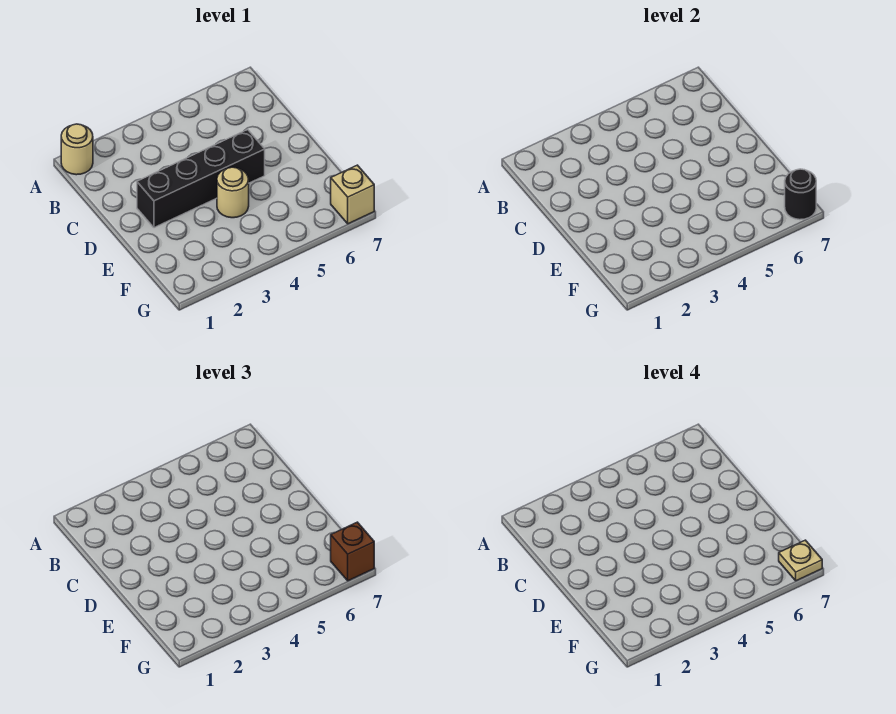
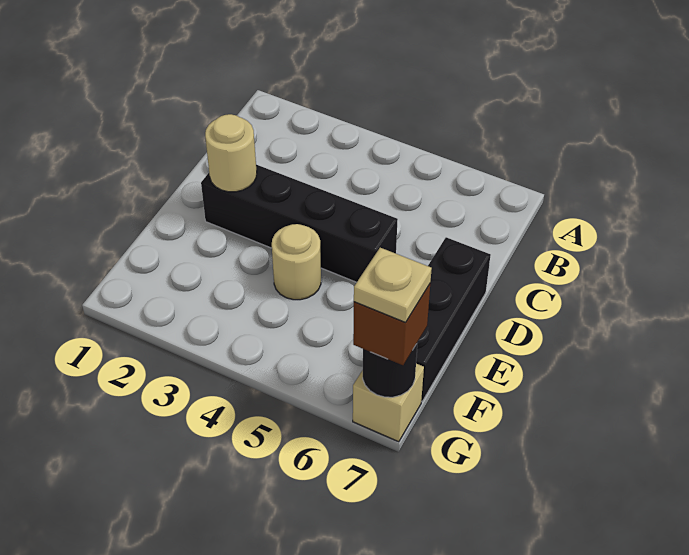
tan 1x1 round brick [61,124,93,175] -> tan 1x1 round brick moved to [205,114,257,192]
none -> black 1x3 brick [416,237,491,401]

